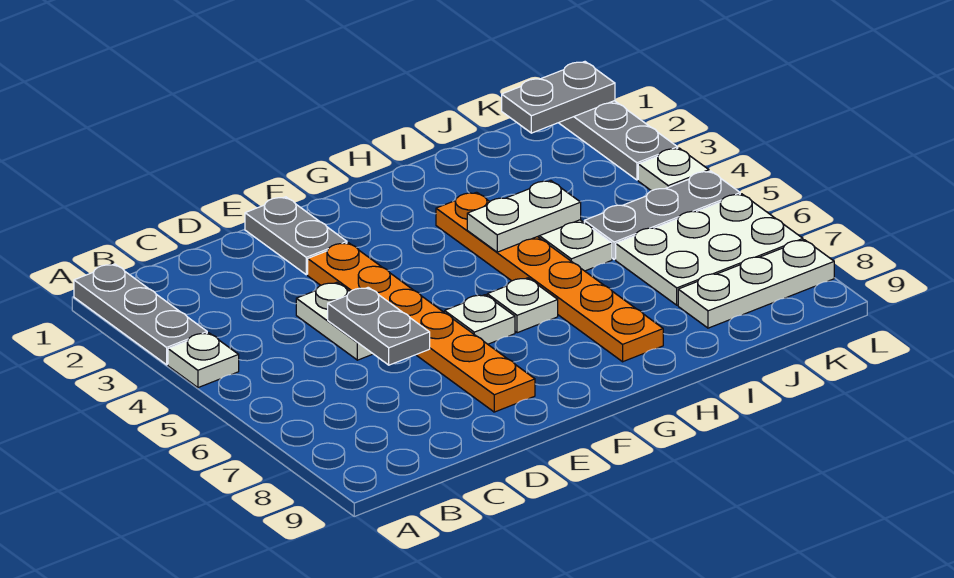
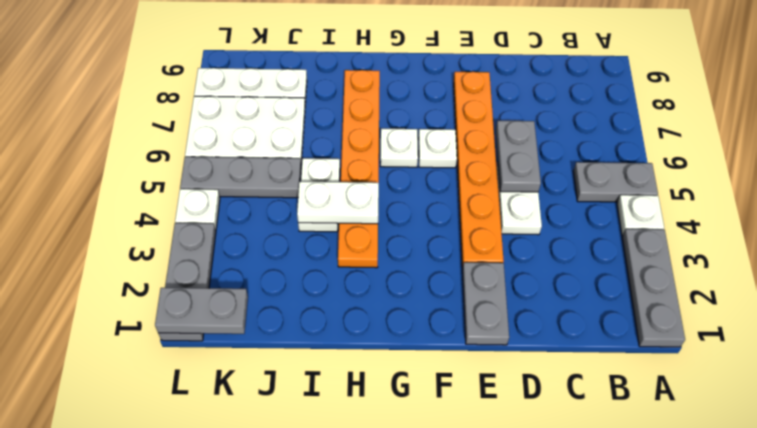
none -> grey 1x2 plate [573,162,658,202]

